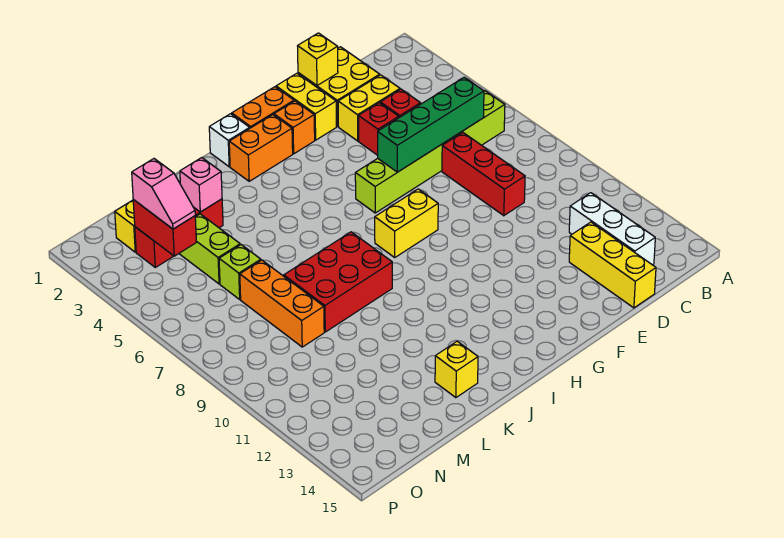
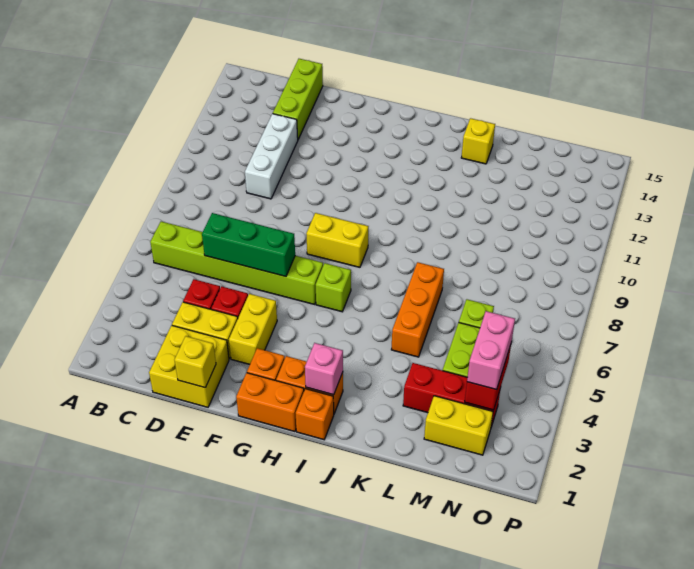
green 1x4 brick [378,77,484,172] -> green 1x3 brick [202,213,295,276]
white 1x3 brick [569,193,655,265] -> white 1x3 brick moved to [245,114,298,199]
red 1x3 brick [442,133,525,216] -> none
yellow 1x3 brick [569,222,656,308] -> lime 1x3 brick [273,59,323,139]
yellow 1x2 brick [276,73,336,140] -> yellow 1x2 brick moved to [229,294,277,364]
none -> lime 1x1 brick [316,263,351,312]
white 1x1 brick [209,114,250,167] -> orange 1x1 brick [296,389,334,440]
red 2x3 brick [284,232,392,332] -> none
pink 1x1 brick [180,158,222,212] -> pink 1x1 brick moved to [305,343,343,395]
orange 1x3 brick [240,260,324,347] -> orange 1x3 brick moved to [391,262,444,357]
pink 1x2 slope [132,159,195,229] -> pink 1x2 brick [467,311,515,390]

